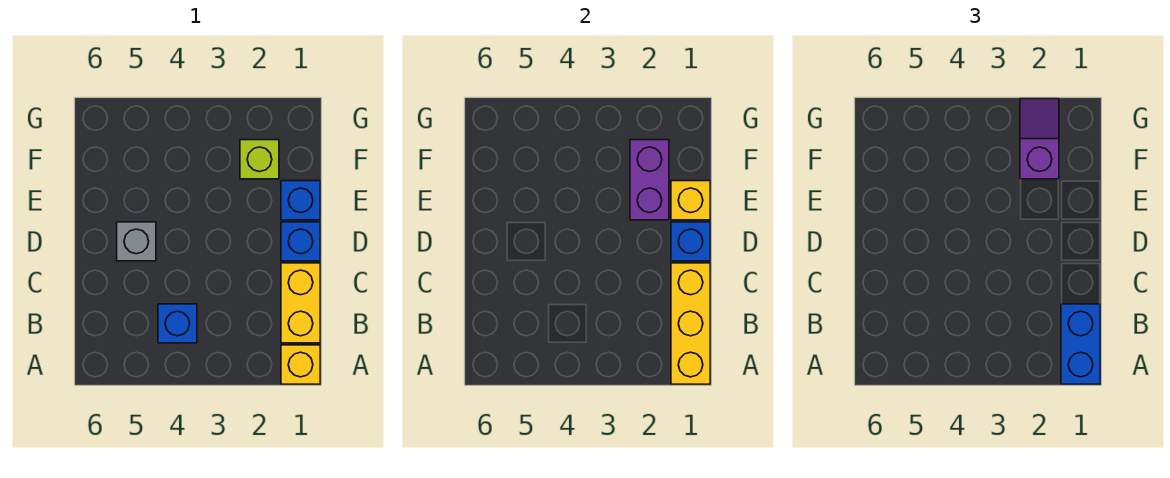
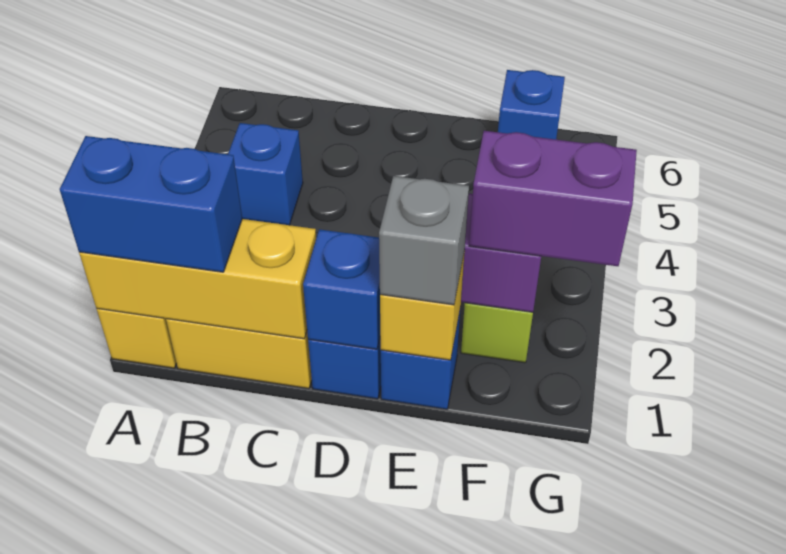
grey 1x1 brick [117,222,156,261] -> grey 1x1 brick moved to [379,176,469,305]
purple 1x2 slope [1020,99,1059,179] -> purple 1x2 brick [469,131,637,266]
none -> blue 1x1 brick [498,70,565,140]

